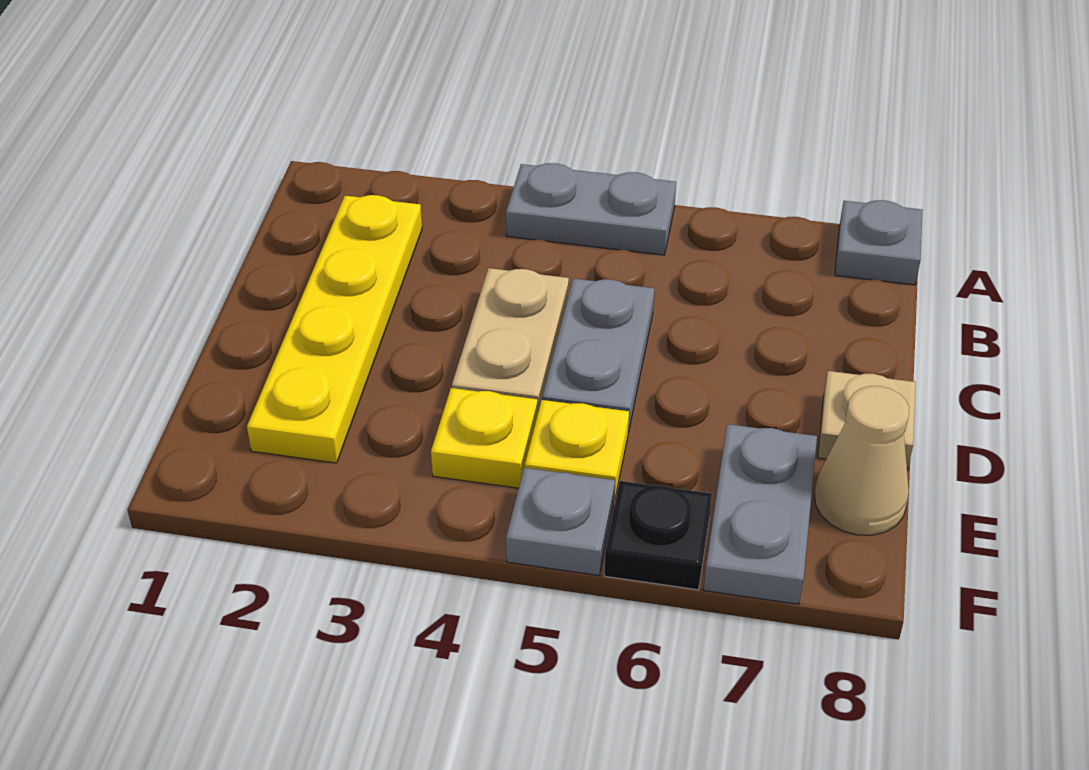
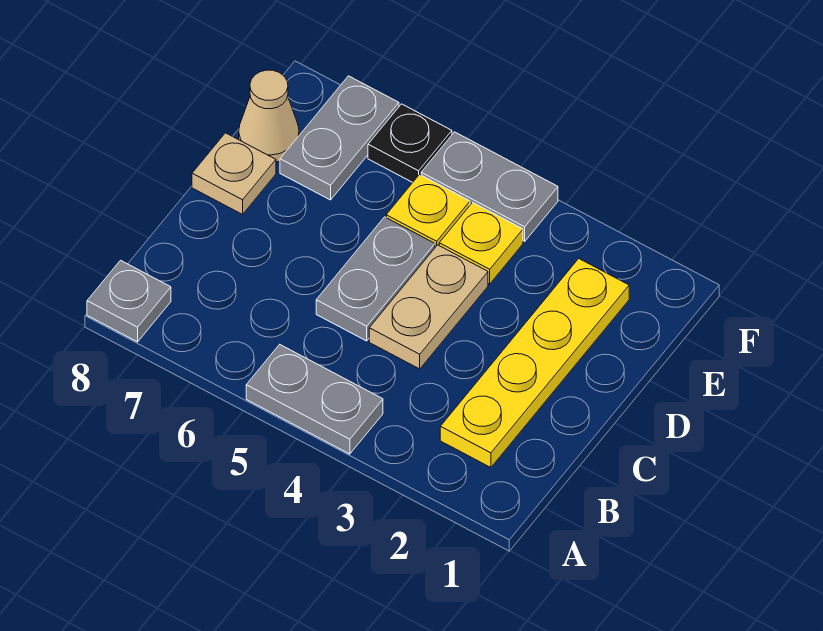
grey 1x1 plate [506,468,615,575] -> grey 1x2 plate [421,132,558,241]

